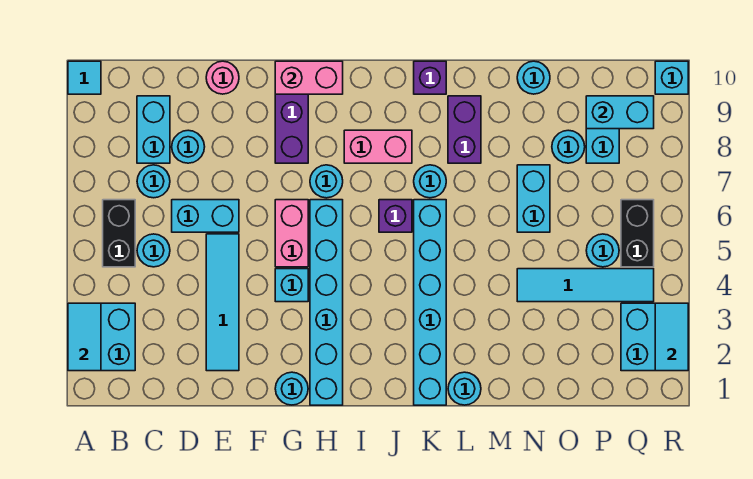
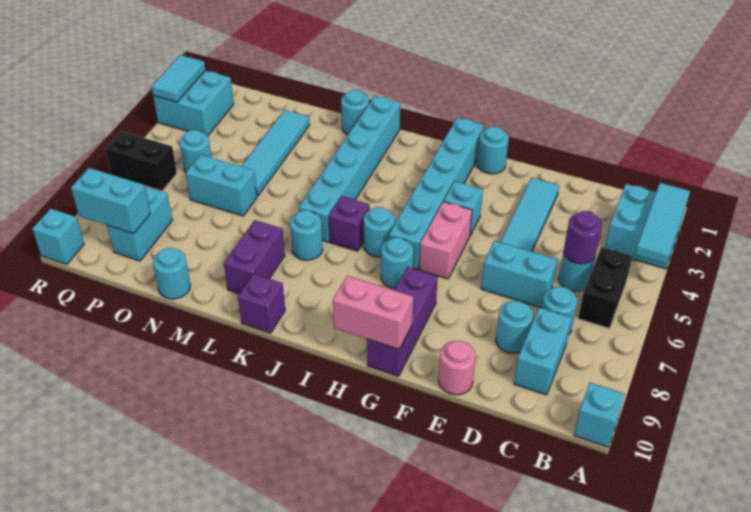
cyan 1x2 tile [68,303,101,371] -> cyan 1x3 tile [635,183,690,264]
cyan 1x1 tile [68,61,101,94] -> cyan 1x1 brick [574,383,625,447]
none -> purple 1x1 round brick [563,211,602,264]
pink 1x2 brick [344,130,412,163] -> none
cyan 1x4 tile [517,269,654,302] -> cyan 1x4 tile turned to [241,110,310,196]
cyan 1x2 brick [517,165,550,232] -> cyan 1x2 brick turned to [186,155,257,216]
cyan 1x1 round brick [552,130,585,163] -> cyan 1x1 round brick moved to [364,207,395,257]
black 1x2 brick [621,200,654,267] -> black 1x2 brick turned to [105,131,177,191]

